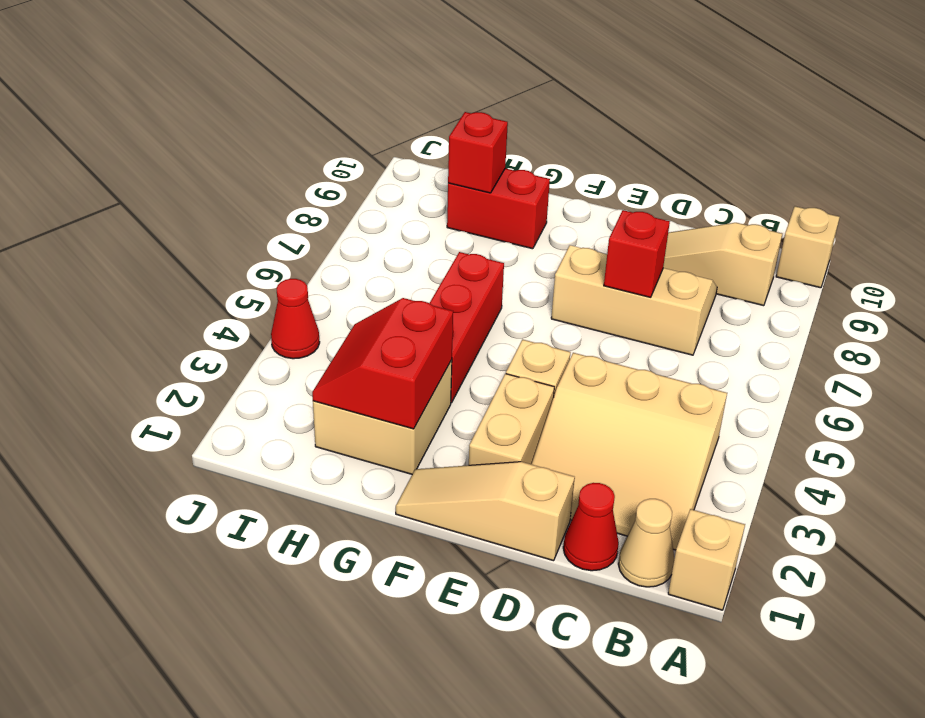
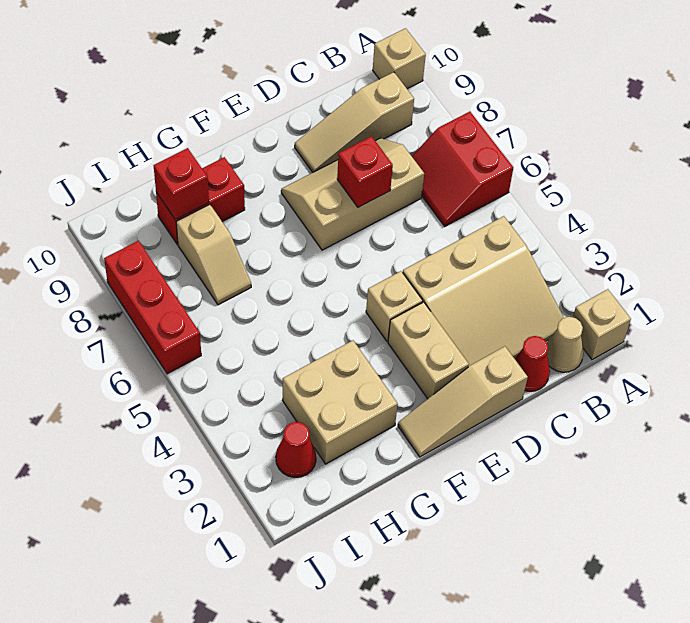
red 2x2 slope [312,298,453,429] -> red 2x2 slope moved to [412,112,513,226]
red 1x3 brick [430,252,504,403] -> red 1x3 brick moved to [104,241,201,374]
none -> tan 1x2 slope [176,204,251,305]
red 1x1 cone [271,279,320,359] -> red 1x1 cone moved to [276,422,316,477]

